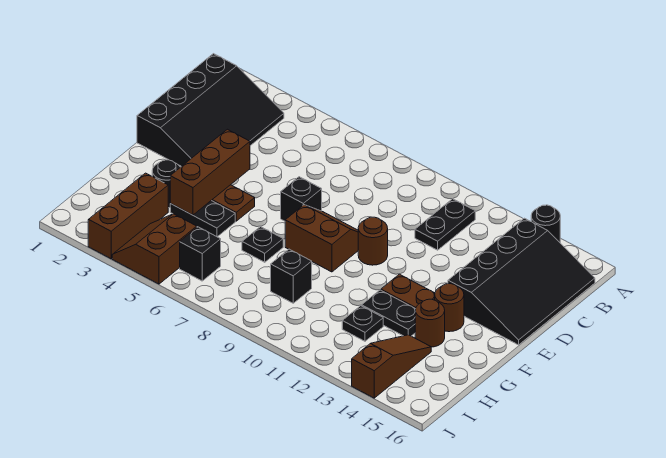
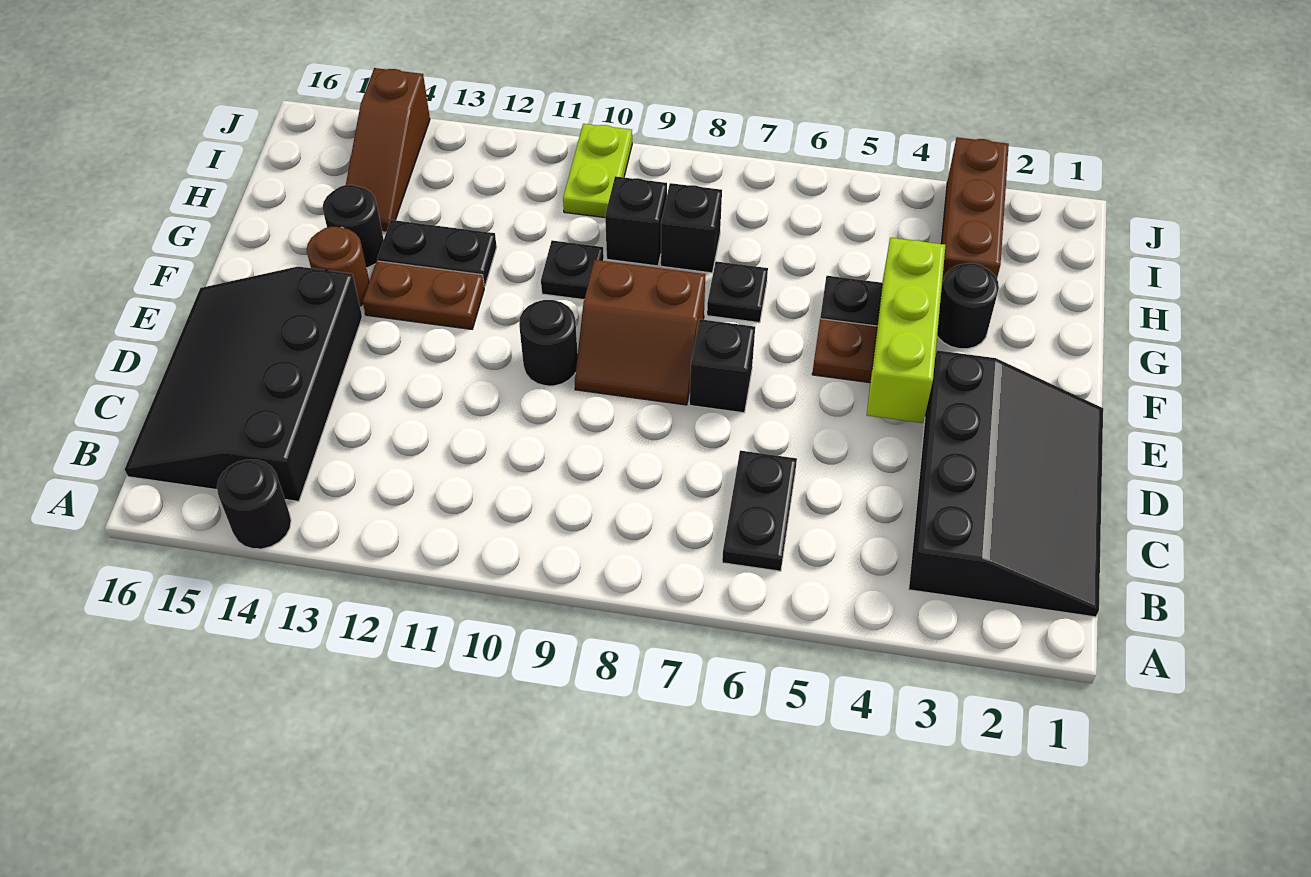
black 3x4 slope [137,54,284,167] -> black 3x4 slope turned to [909,350,1103,617]
black 1x2 plate [415,199,475,250] -> black 1x2 plate moved to [722,451,797,571]
brown 1x3 brick [170,129,250,215] -> lime 1x3 brick [867,238,946,423]
brown 1x1 round brick [358,217,388,265] -> black 1x1 round brick [519,300,578,386]
brown 1x1 round brick [415,299,445,347] -> black 1x1 round brick [322,185,384,268]
black 1x1 plate [342,306,383,341] -> black 1x1 plate moved to [541,240,604,300]
brown 2x2 slope [112,214,197,284] -> none
black 1x1 brick [180,227,221,281] -> black 1x1 brick moved to [661,183,722,273]
none -> lime 1x2 plate [563,124,632,218]

